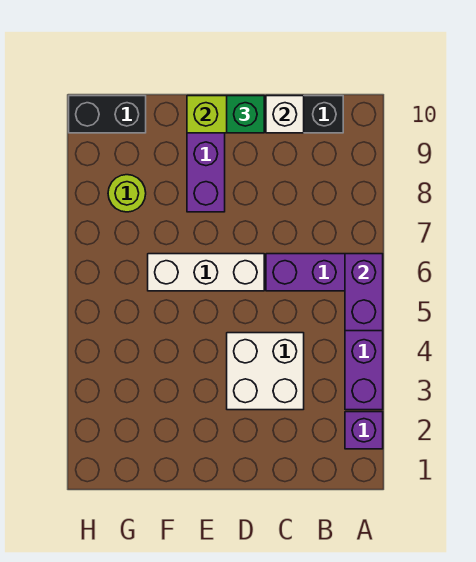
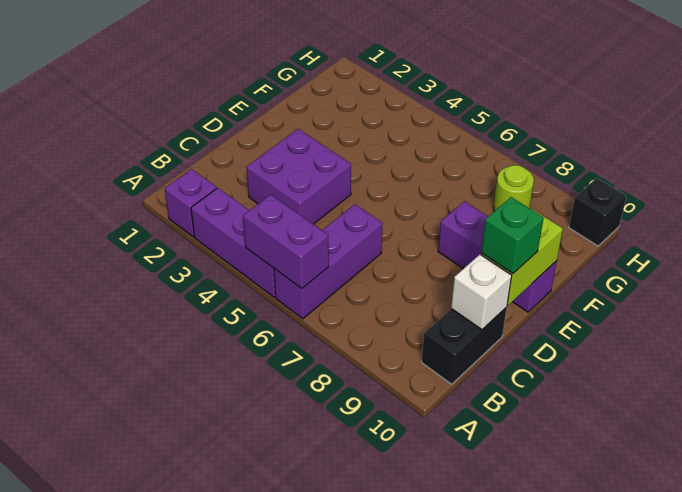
white 2x2 brick [227,333,304,410] -> purple 2x2 brick [247,129,351,224]
white 1x3 brick [148,254,264,291] -> none
black 1x2 brick [69,96,146,133] -> black 1x1 brick [569,178,626,246]

